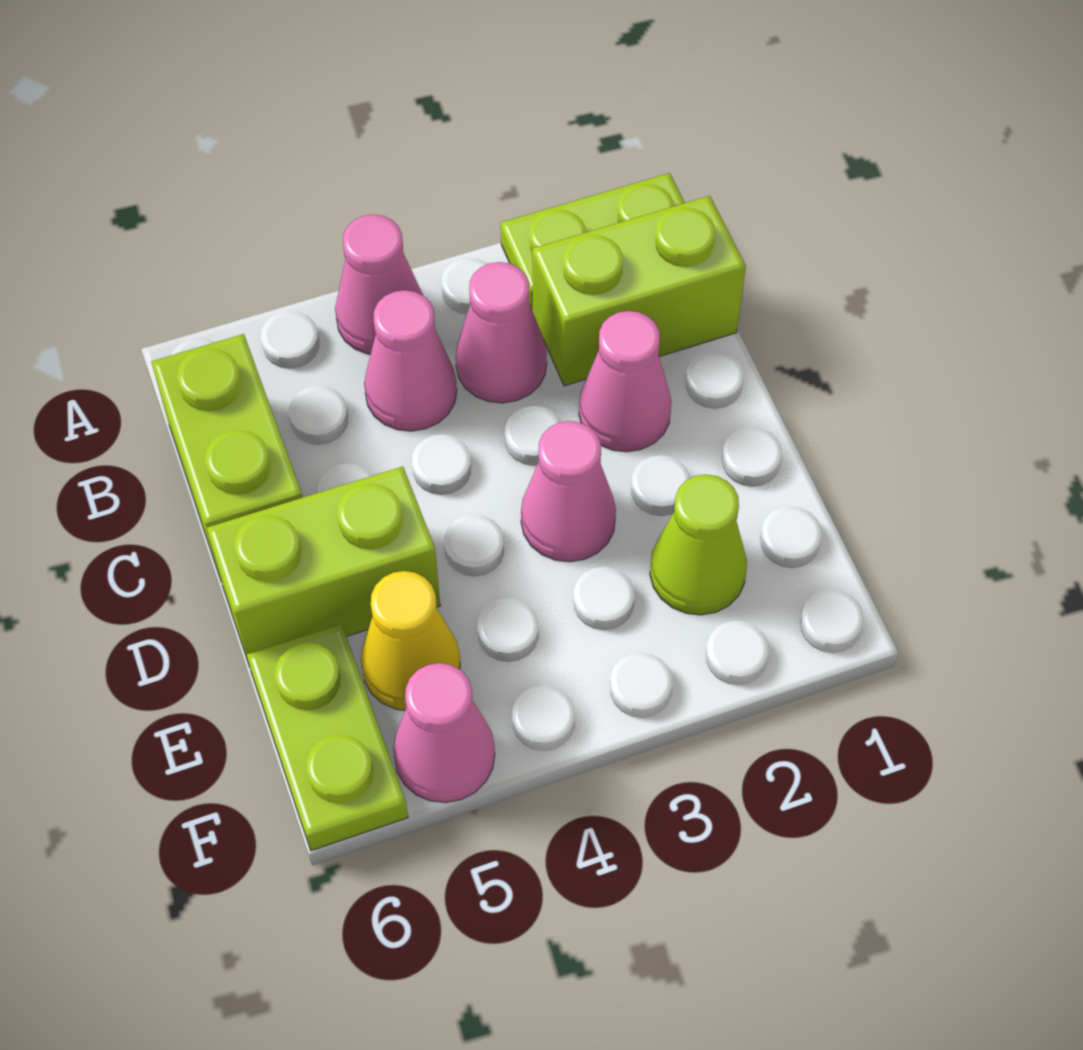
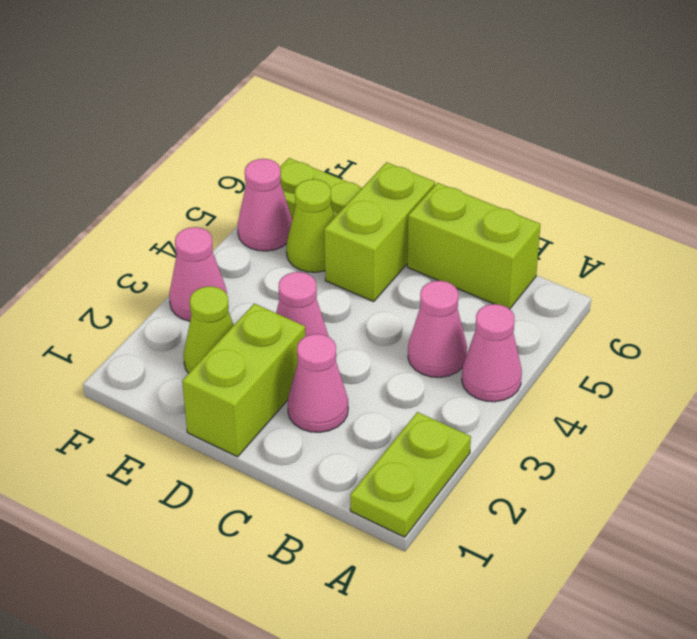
lime 1x2 brick [532,196,746,386] -> lime 1x2 brick moved to [182,304,305,457]
pink 1x1 cone [456,262,547,403] -> pink 1x1 cone moved to [169,227,227,321]
yellow 1x1 cone [361,571,460,710] -> lime 1x1 cone [286,179,335,272]

